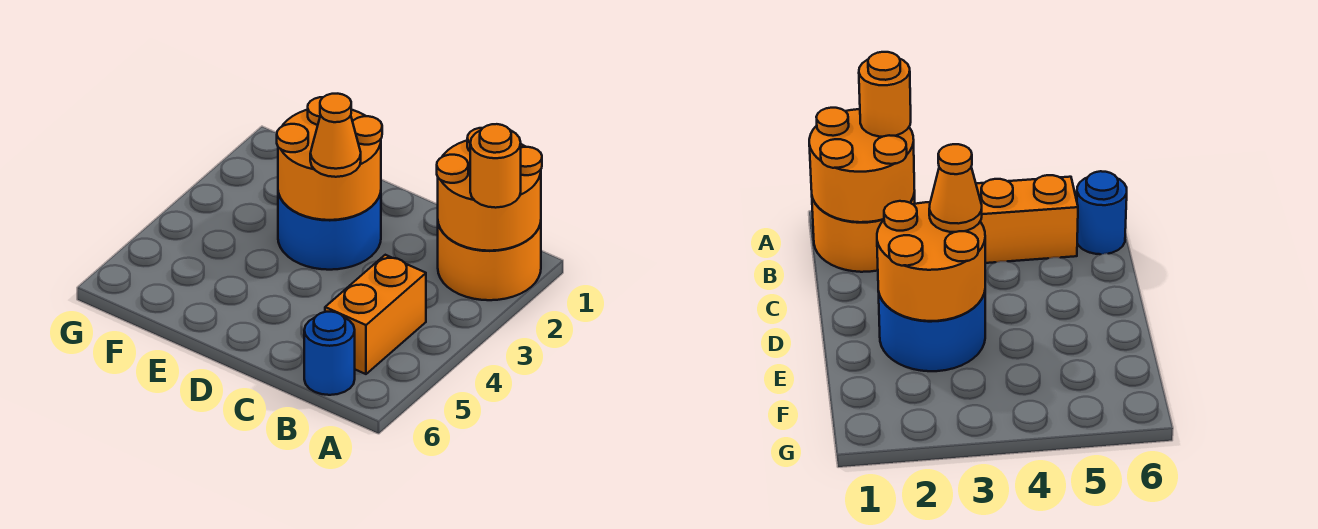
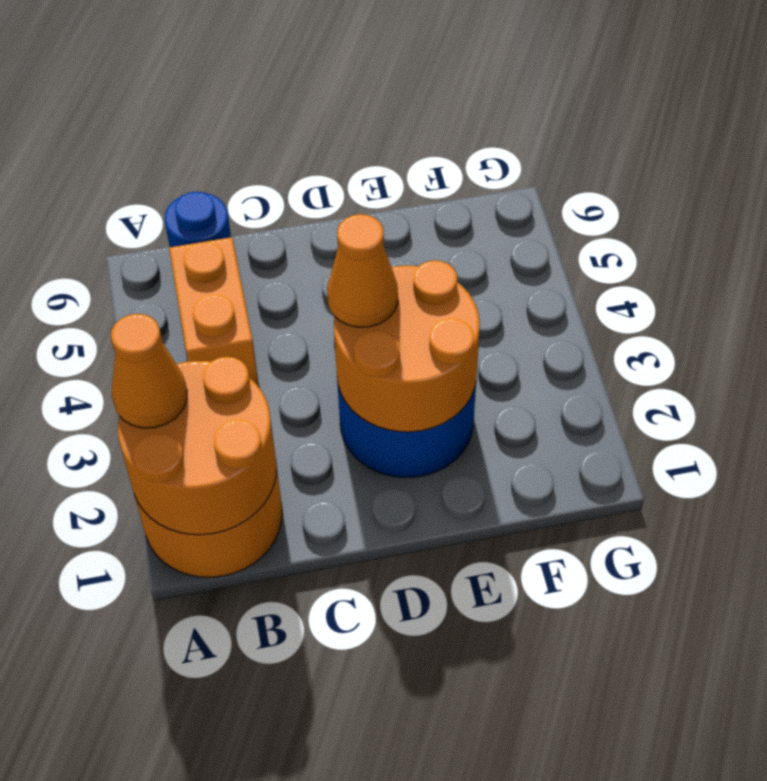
orange 1x1 round brick [470,124,521,208] -> orange 1x1 cone [111,314,187,428]

